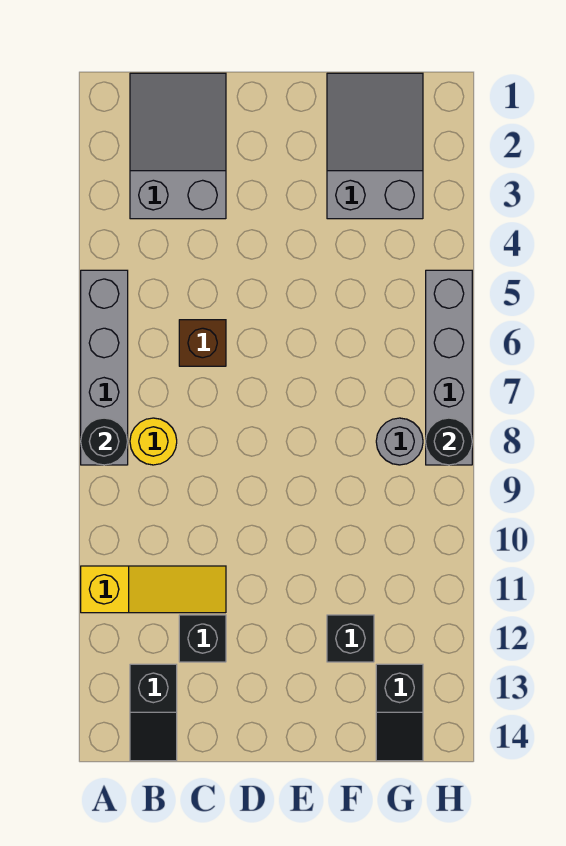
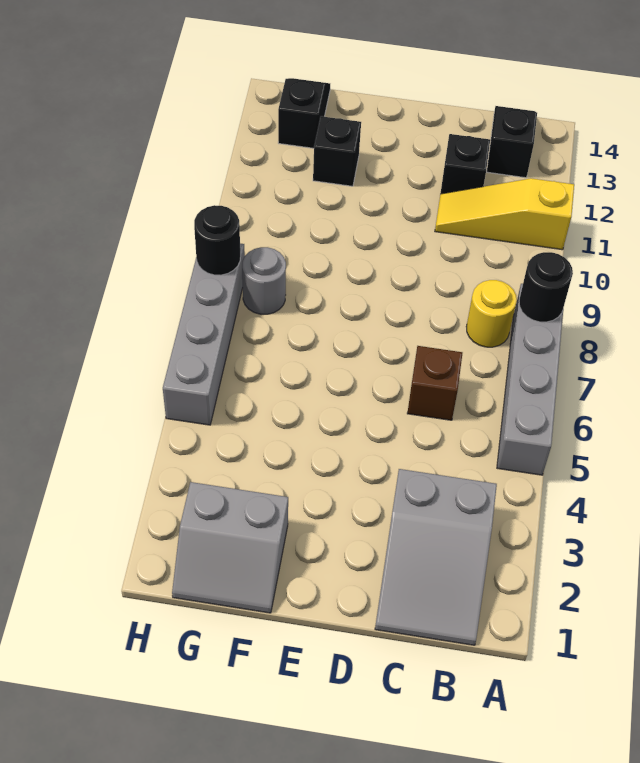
grey 2x3 slope [327,73,423,219] -> grey 2x2 slope [172,482,288,613]

